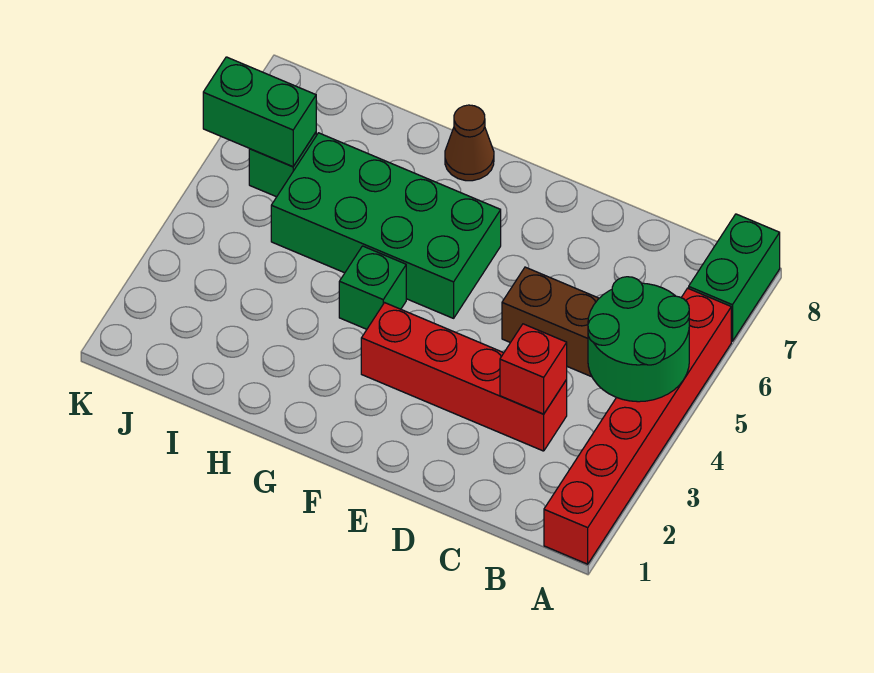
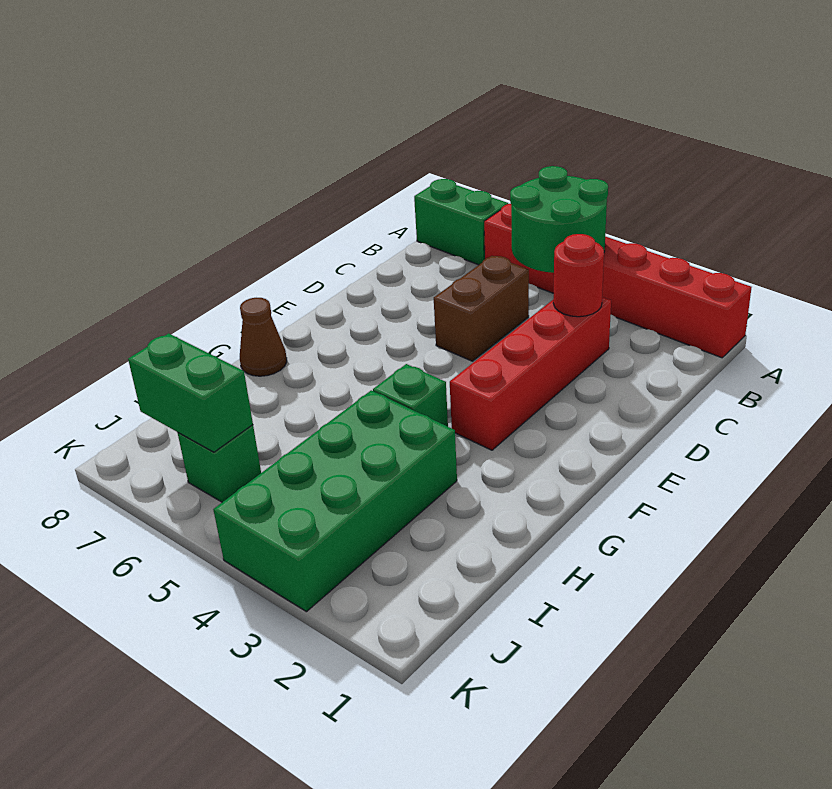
red 1x1 brick [500,324,567,414] -> red 1x1 round brick [553,234,604,317]
green 2x4 brick [271,133,501,318] -> green 2x4 brick moved to [213,390,457,612]
green 1x2 brick [203,57,316,167] -> green 1x2 brick turned to [128,333,253,452]

